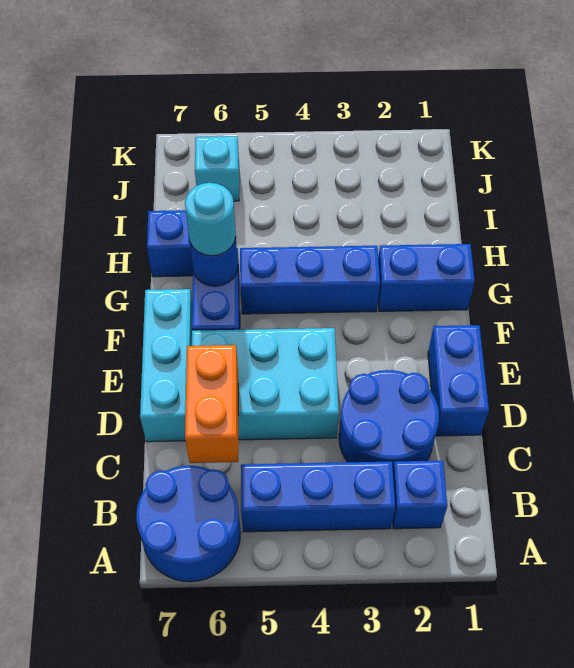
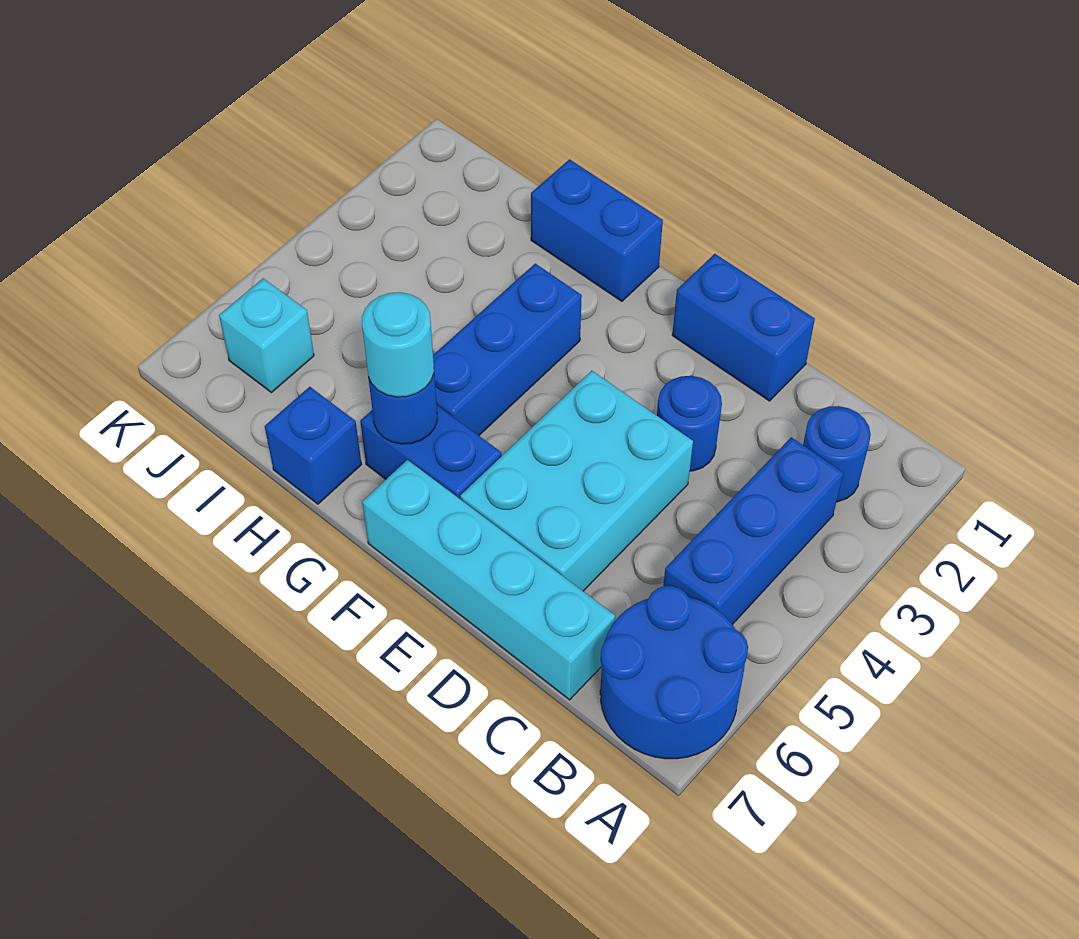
blue 1x1 brick [393,461,447,529] -> blue 1x1 round brick [803,406,871,502]
blue 2x2 round brick [339,370,439,467] -> blue 1x1 round brick [657,376,722,471]
orange 1x2 brick [185,345,238,463] -> none
cyan 1x3 brick [140,289,192,442] -> cyan 1x4 brick [362,460,615,700]
blue 1x2 brick [378,244,475,311] -> blue 1x2 brick turned to [531,159,663,301]

